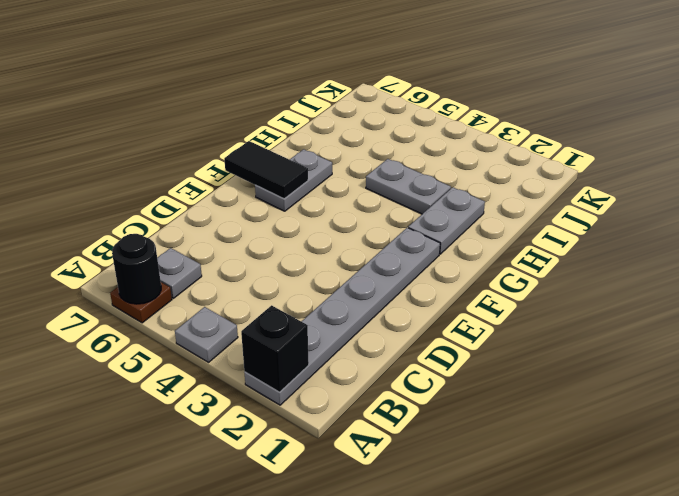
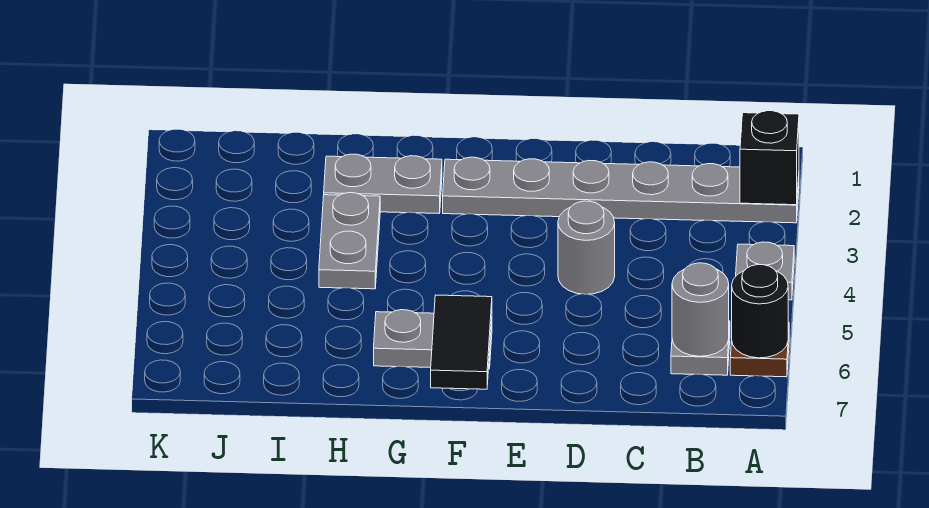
none -> grey 1x1 round brick [672,263,729,356]
none -> grey 1x1 round brick [558,201,615,294]

